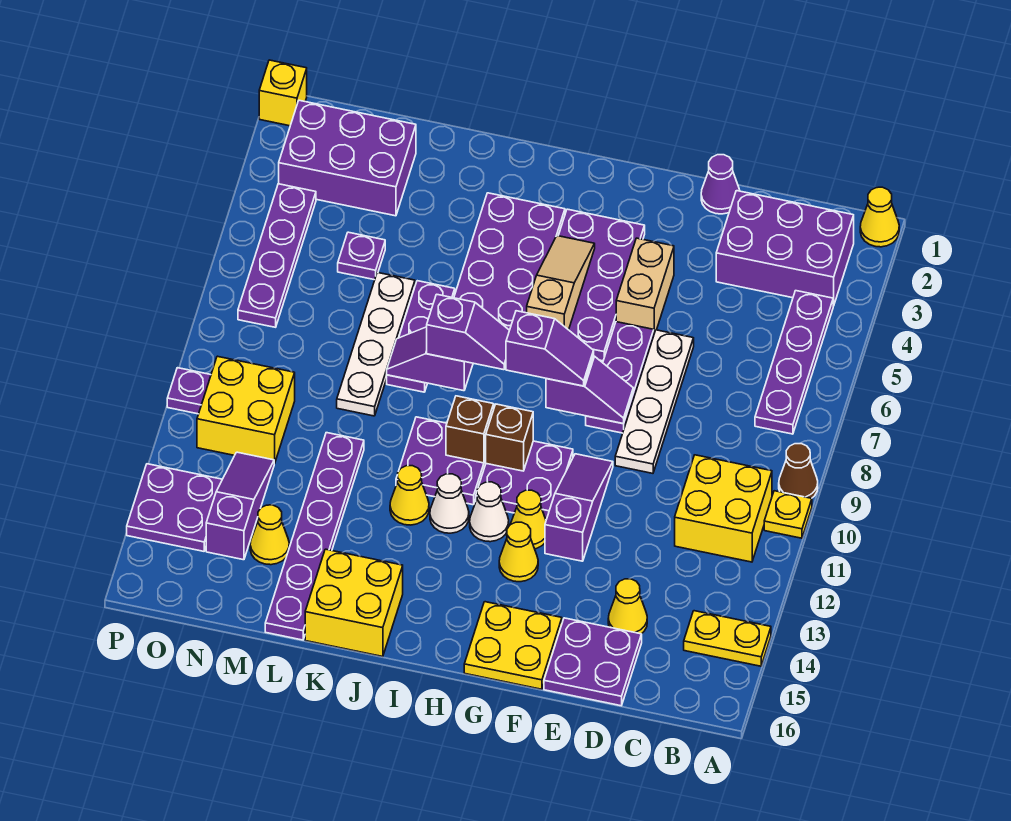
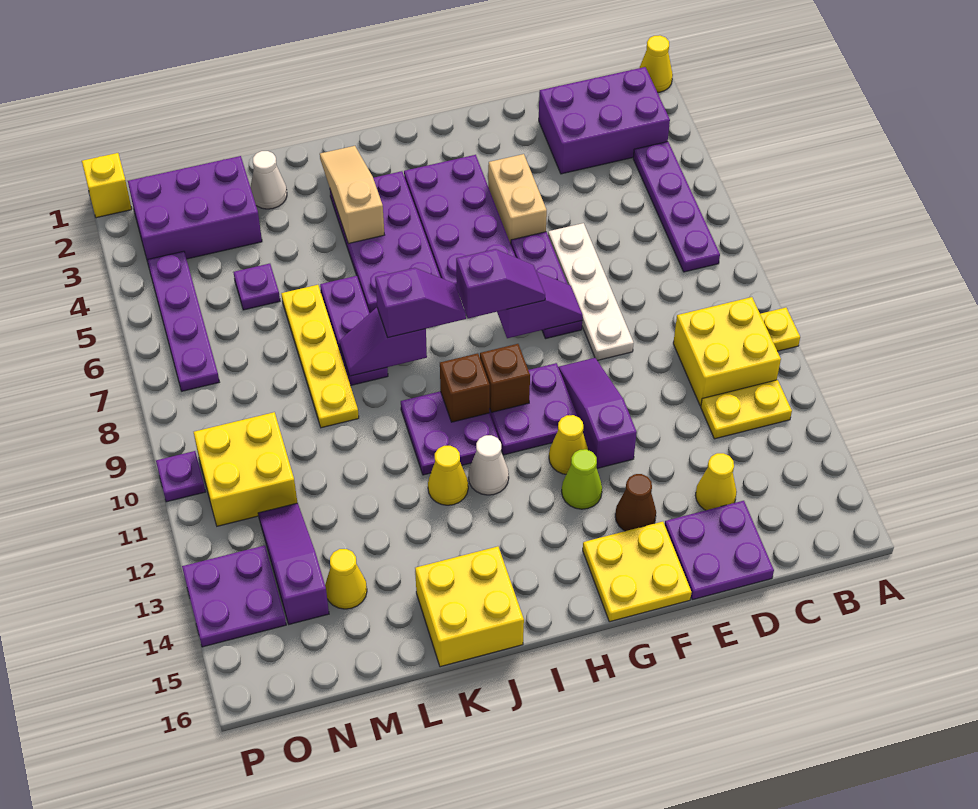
brown 1x1 cone [779,444,818,498] -> brown 1x1 cone moved to [615,474,656,531]
yellow 1x2 plate [684,611,771,666] -> yellow 1x2 plate moved to [701,380,792,439]
purple 1x1 cone [701,155,740,214] -> none
yellow 1x1 cone [499,522,538,582] -> lime 1x1 cone [562,449,602,509]
tan 1x3 slope [527,236,595,330] -> tan 1x3 slope moved to [320,146,384,244]
white 1x1 cone [470,482,509,542] -> white 1x1 cone moved to [250,151,287,209]
white 1x4 plate [337,272,415,416] -> yellow 1x4 plate [281,285,359,428]
purple 1x6 plate [265,433,364,640] -> none

